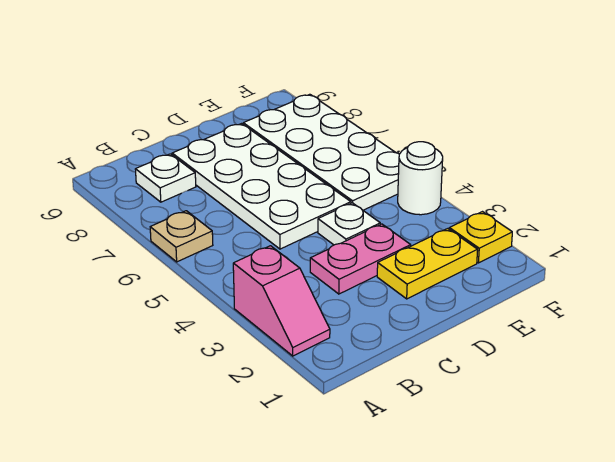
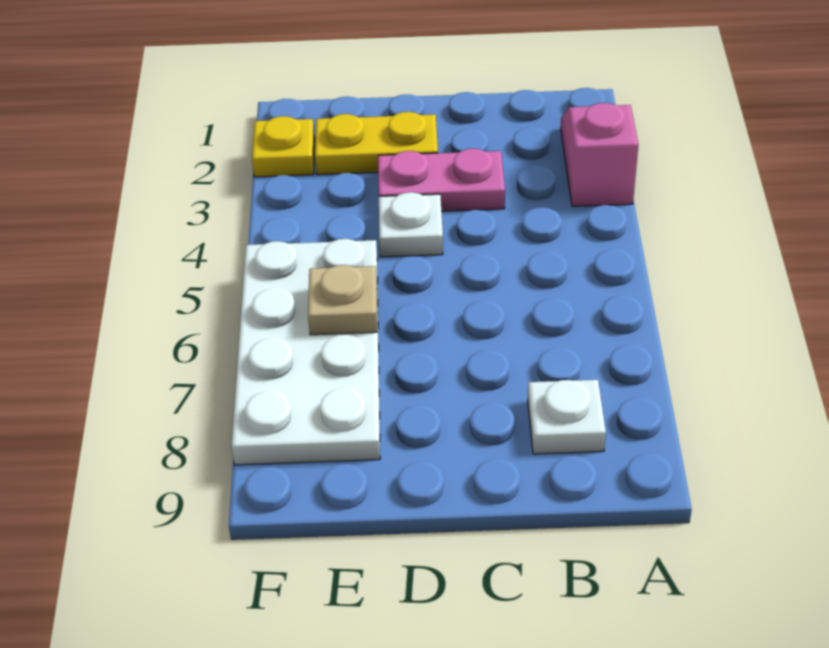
tan 1x1 plate [150,211,213,262] -> tan 1x1 plate moved to [308,265,377,335]
white 2x4 plate [172,124,351,249] -> none
white 1x1 round brick [398,142,443,215] -> none

